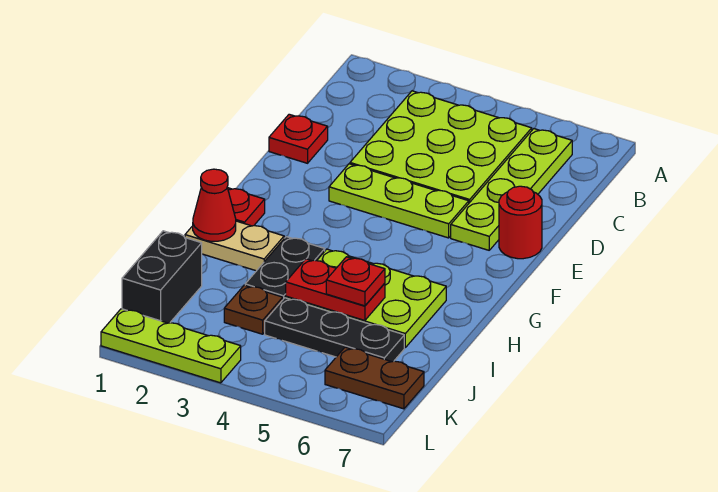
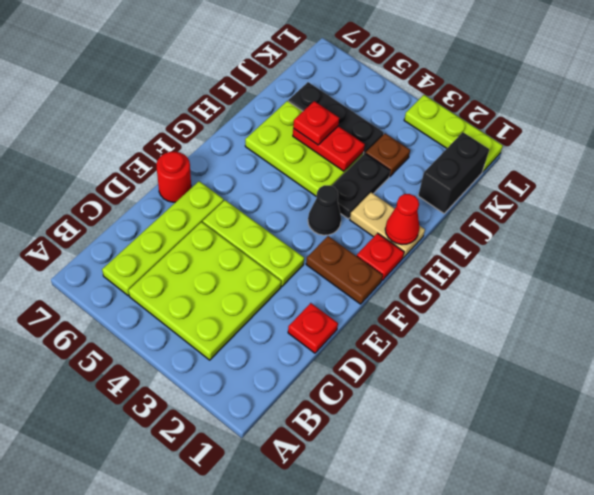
none -> black 1x1 cone [308,185,341,235]
brown 1x2 plate [325,347,424,409] -> brown 1x2 plate moved to [306,236,383,304]

